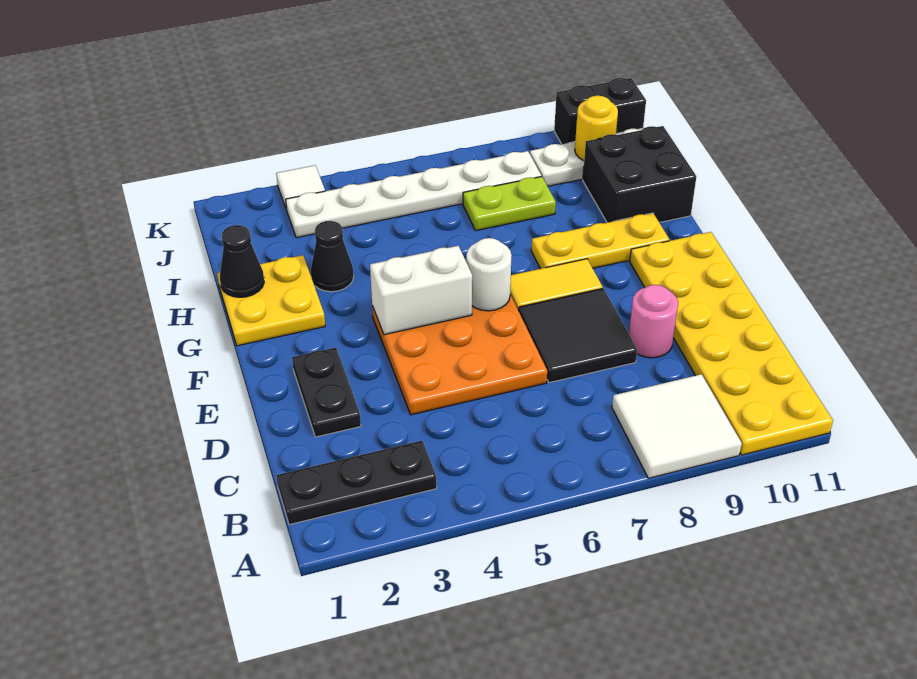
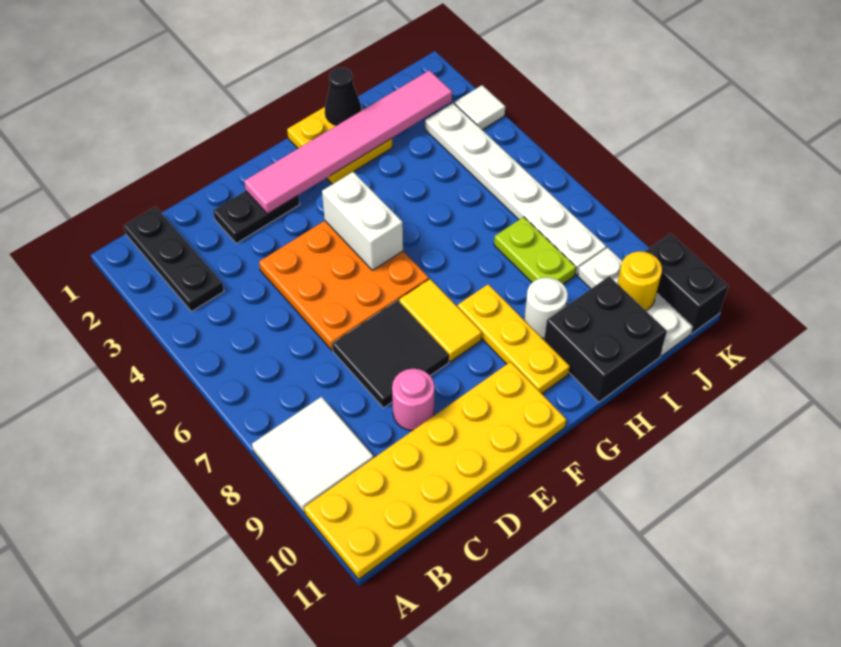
none -> pink 1x6 tile [244,70,452,214]
white 1x1 round brick [466,238,511,311] -> white 1x1 round brick moved to [524,277,568,338]
black 1x1 cone [311,221,354,292] -> none

